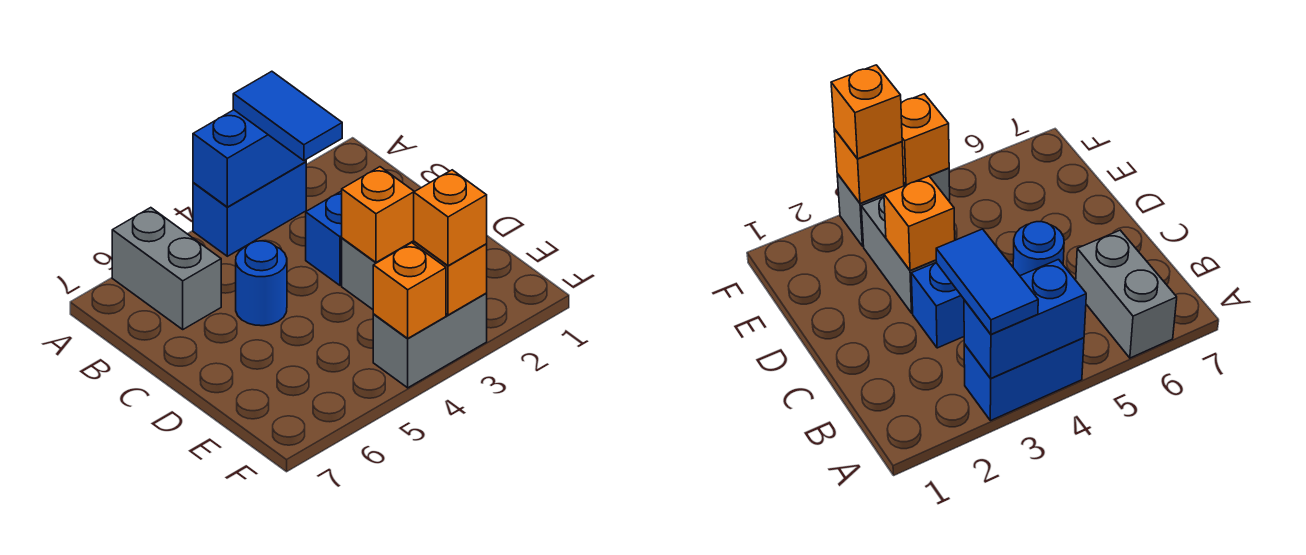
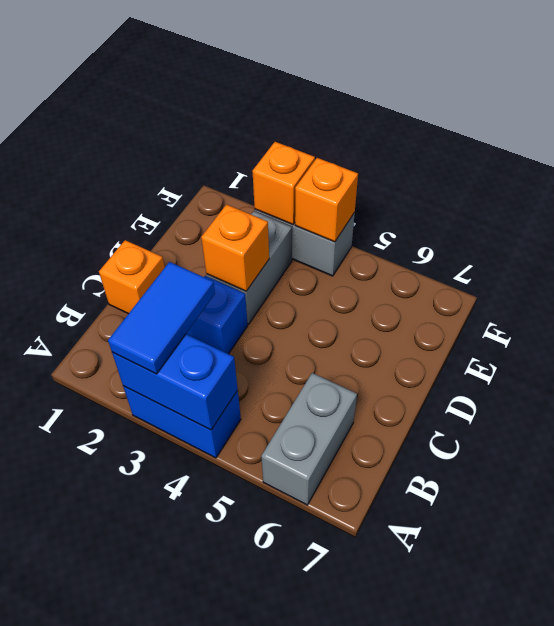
blue 1x1 round brick [236,241,287,326] -> none
orange 1x1 brick [414,170,487,266] -> orange 1x1 brick moved to [99,240,165,314]

